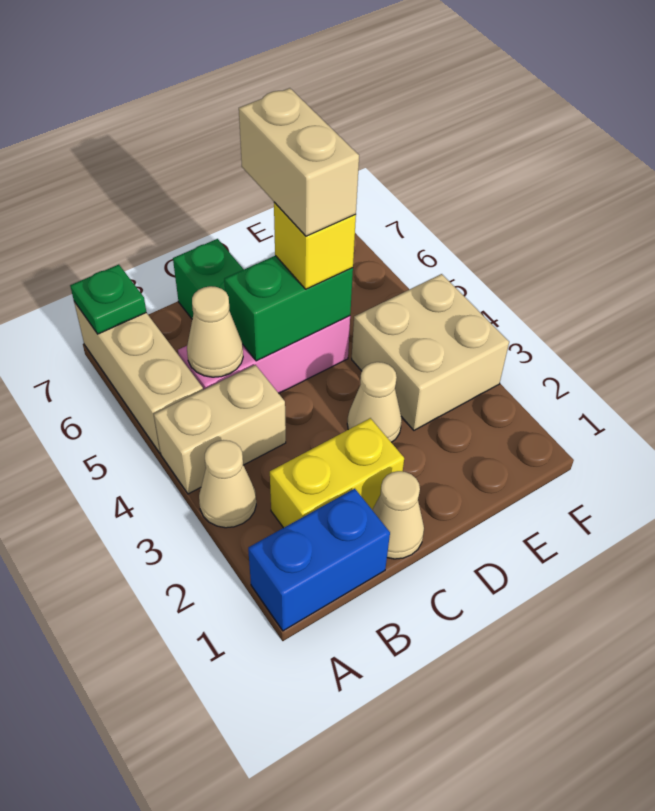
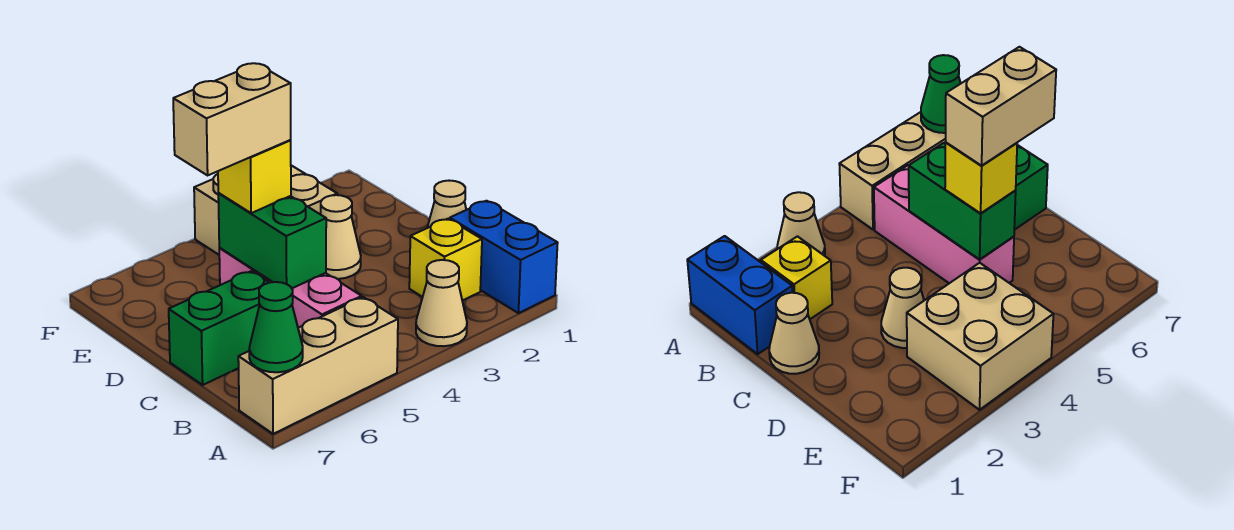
tan 1x2 brick [154,365,286,494] -> none
green 1x1 plate [70,265,146,334] -> green 1x1 cone [249,282,303,372]
yellow 1x2 brick [270,418,404,528] -> yellow 1x1 brick [409,219,482,301]
tan 1x1 cone [187,286,243,377] -> none

